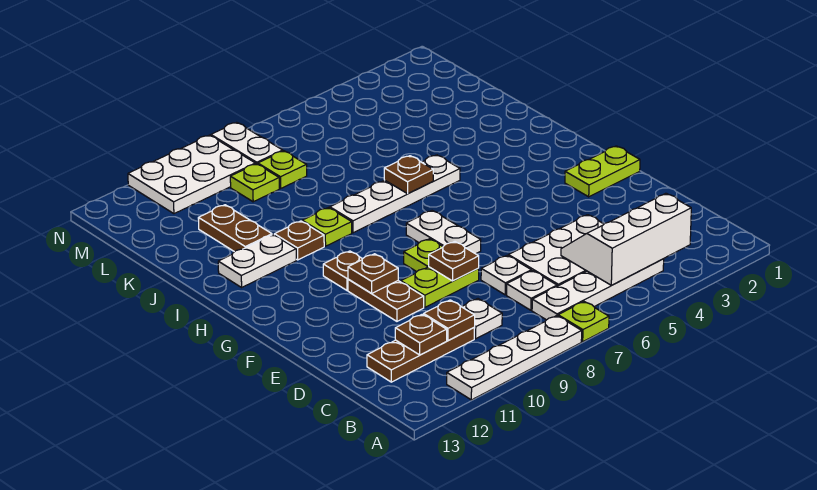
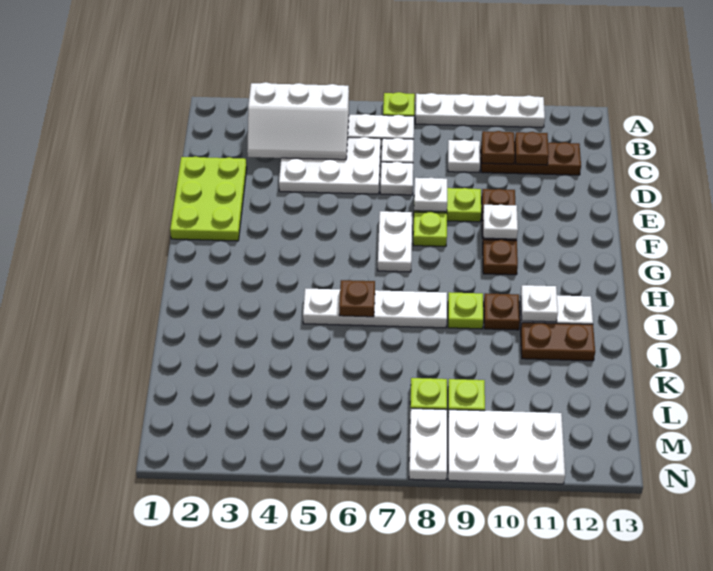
brown 1x1 plate [429,242,479,281] -> white 1x1 plate [414,178,447,212]
lime 1x2 plate [565,146,640,197] -> lime 2x3 plate [170,157,247,241]
brown 1x1 plate [348,254,398,293] -> white 1x1 plate [483,205,518,239]
none -> white 1x1 plate [521,285,558,322]
brown 1x2 plate [198,205,272,252] -> brown 1x2 plate turned to [521,323,595,361]

